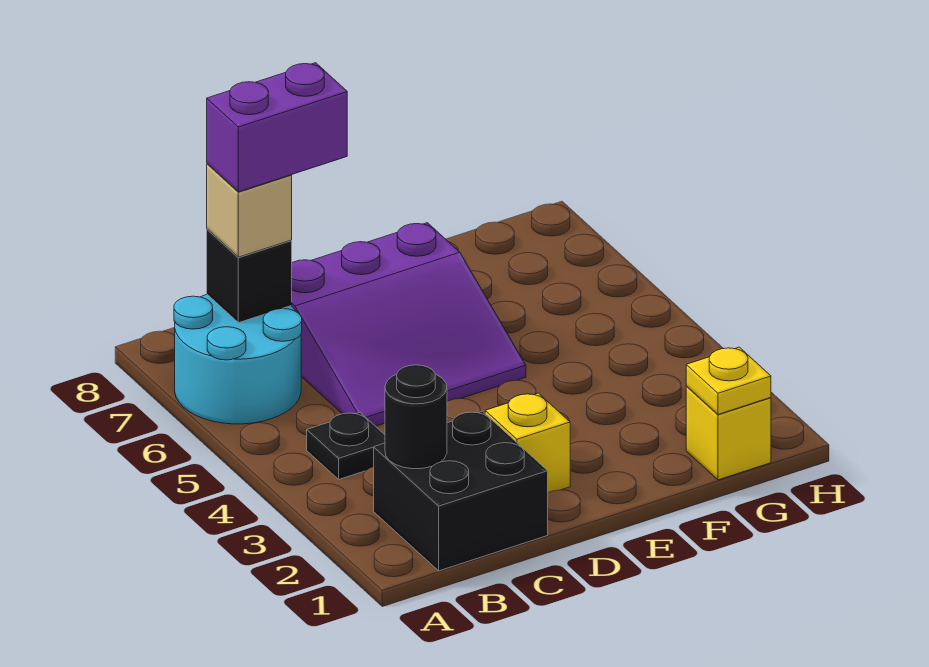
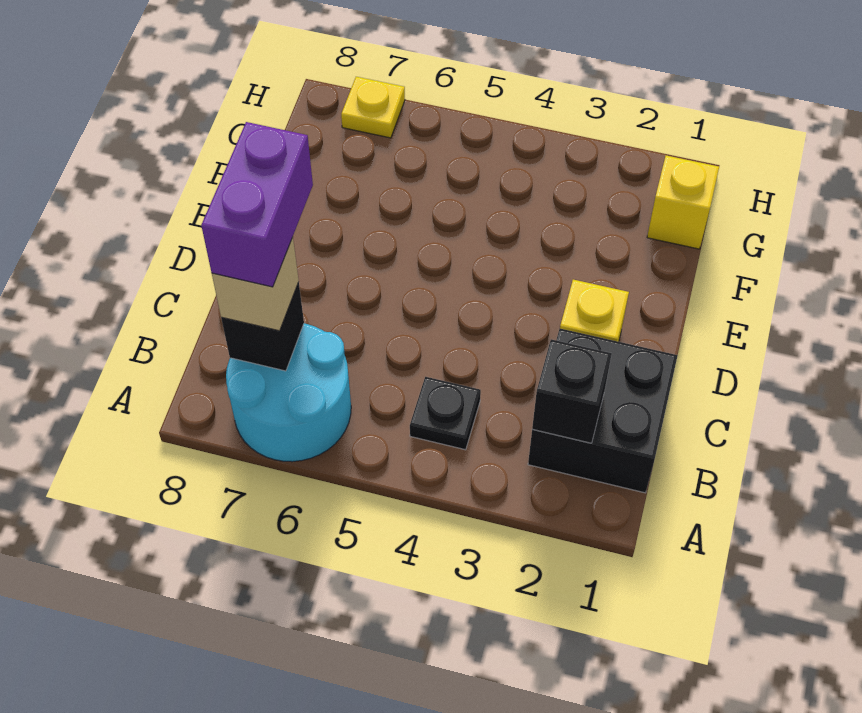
black 1x1 round brick [385,365,447,469] -> black 1x1 brick [532,339,612,443]
purple 3x3 slope [291,223,526,426] -> none
yellow 1x1 plate [686,347,771,414] -> yellow 1x1 plate moved to [341,77,405,138]

